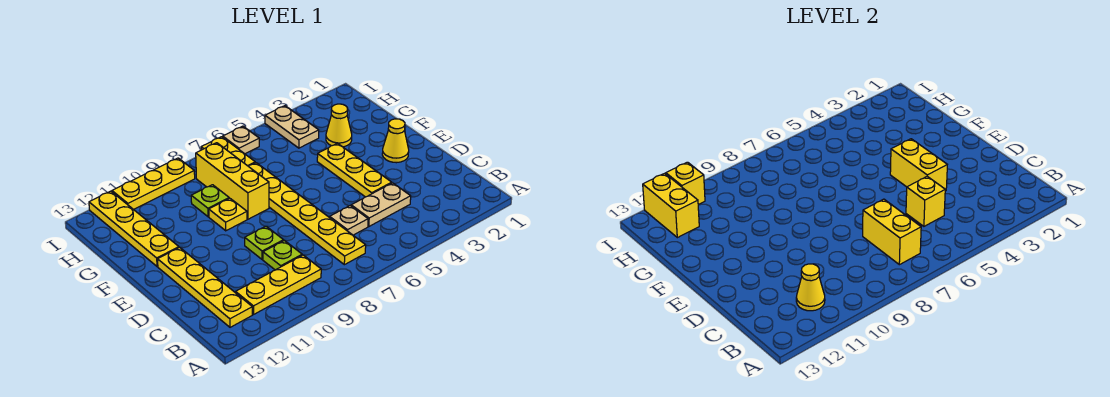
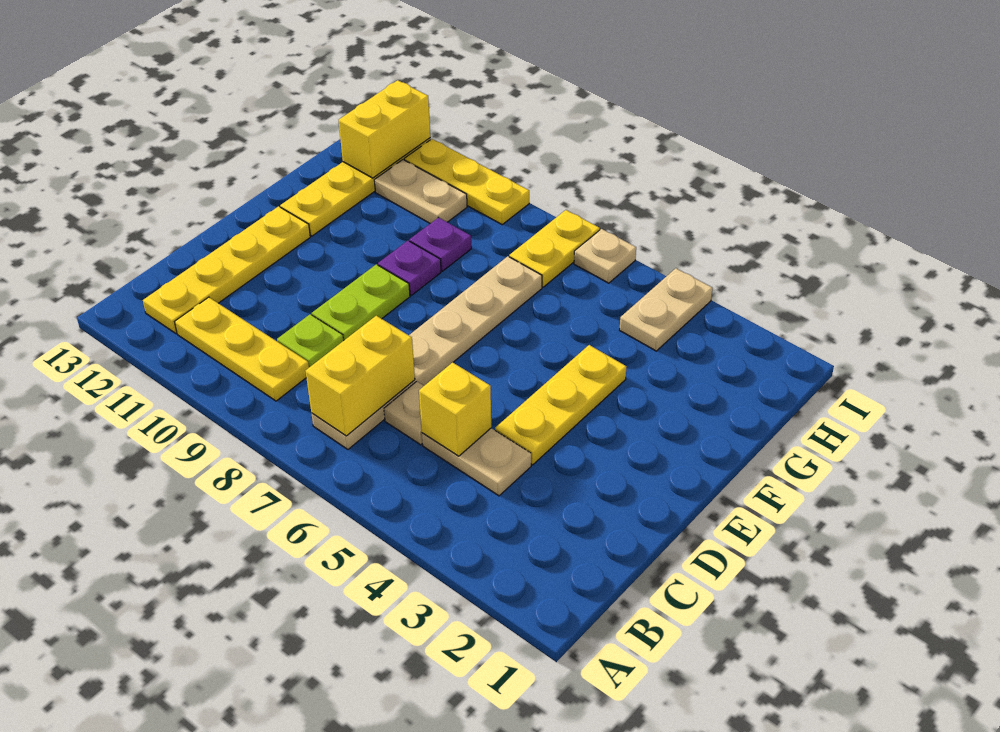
yellow 1x6 plate [248,163,366,265] -> tan 1x6 plate [312,256,542,449]
yellow 1x1 cone [796,264,825,311] -> none
yellow 1x2 brick [890,139,947,191] -> none
lime 1x1 plate [245,226,284,260] -> lime 1x2 plate [312,264,410,340]
yellow 1x1 cone [382,119,409,163] -> none
yellow 1x3 brick [196,143,269,219] -> none
yellow 1x1 plate [209,198,247,231] -> purple 1x1 plate [378,241,441,295]
yellow 1x1 cone [326,104,352,147] -> none
lime 1x1 plate [191,185,229,217] -> purple 1x1 plate [409,217,471,271]
none -> tan 1x2 plate [374,160,467,223]
yellow 1x1 brick [666,162,705,205] -> none

